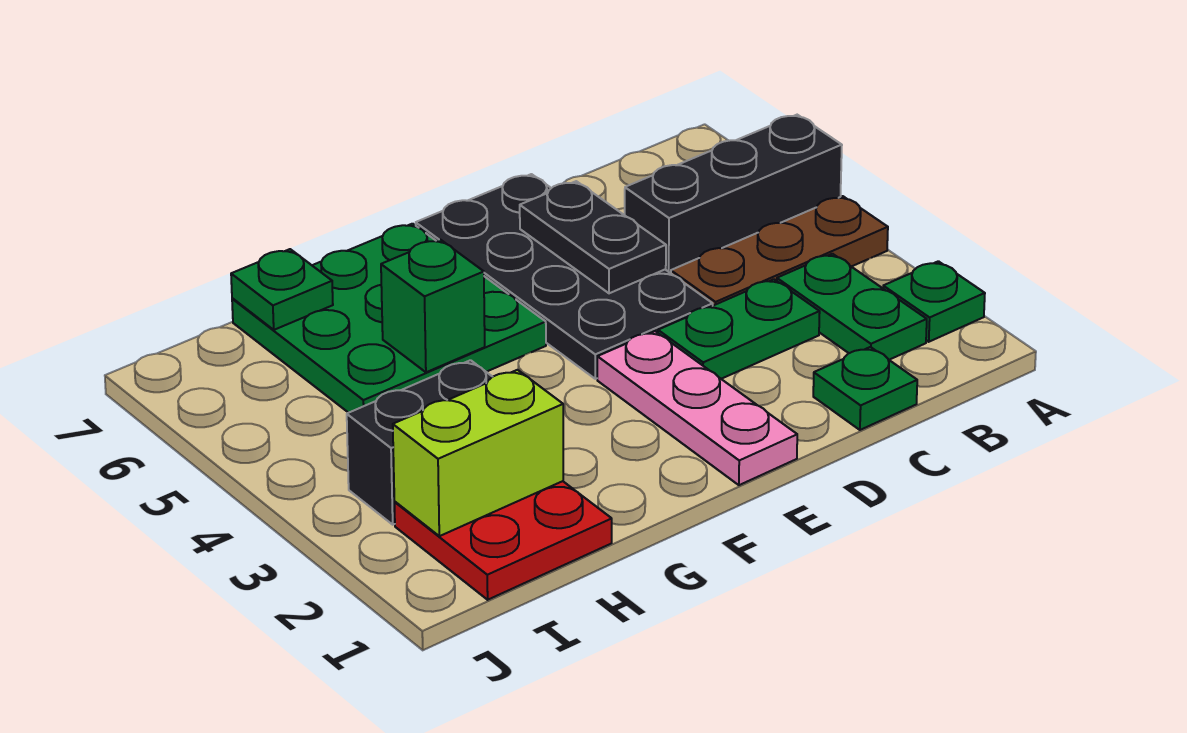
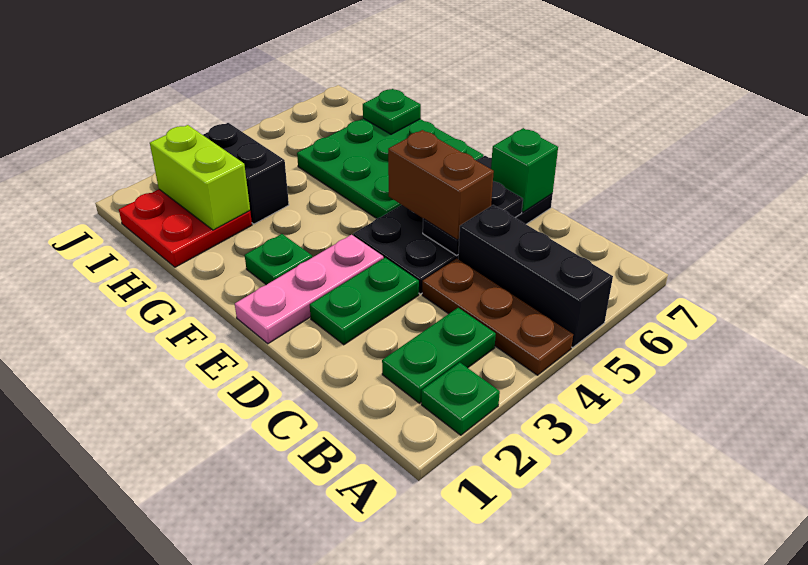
green 1x1 plate [813,347,917,430] -> green 1x1 plate moved to [245,234,312,285]
green 1x2 plate [658,279,820,379] -> green 1x2 plate turned to [310,258,419,345]
none -> brown 1x2 brick [388,130,494,240]
green 1x1 brick [381,239,485,372] -> green 1x1 brick moved to [491,128,558,212]

